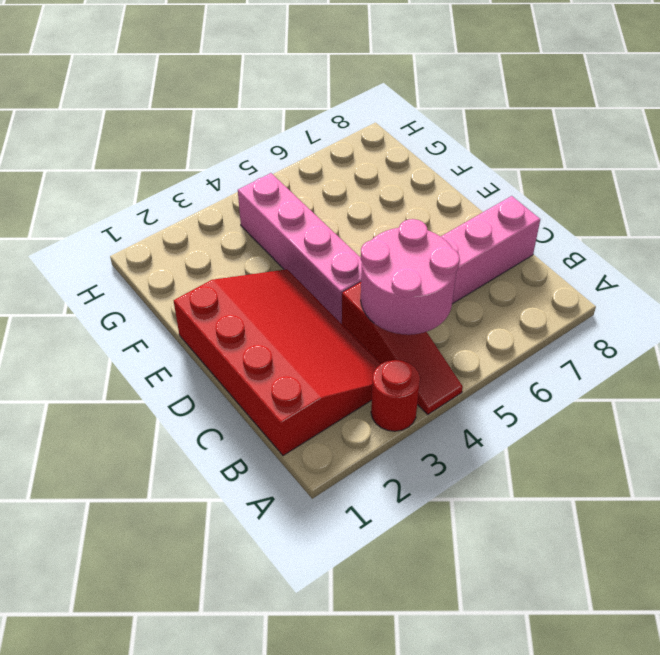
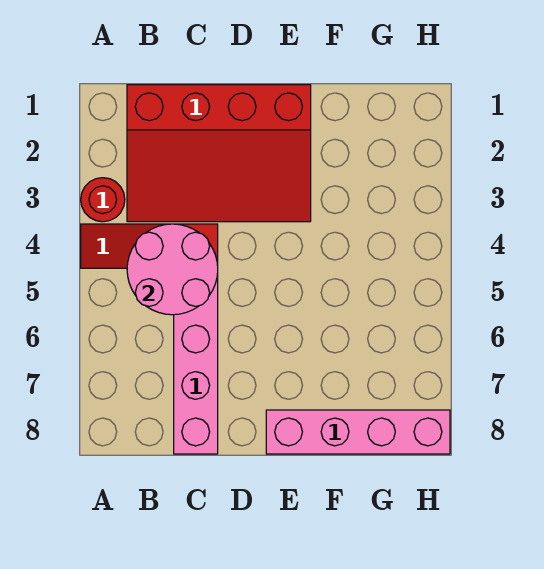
pink 1x4 brick [238,173,362,324] -> pink 1x4 brick moved to [266,410,450,454]

